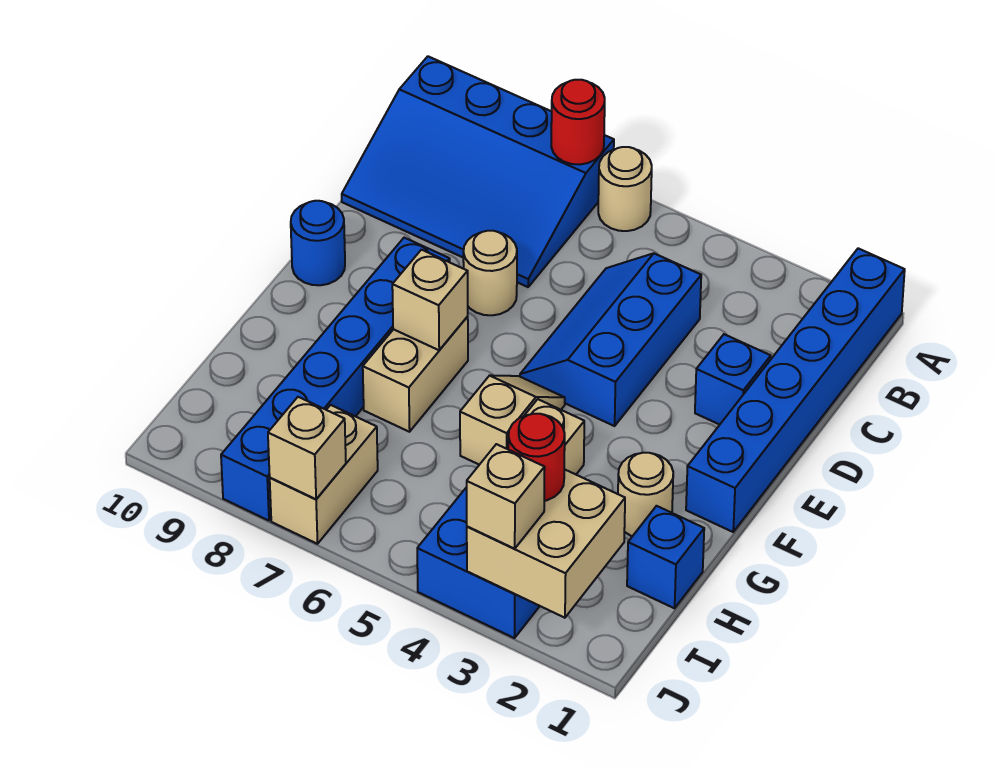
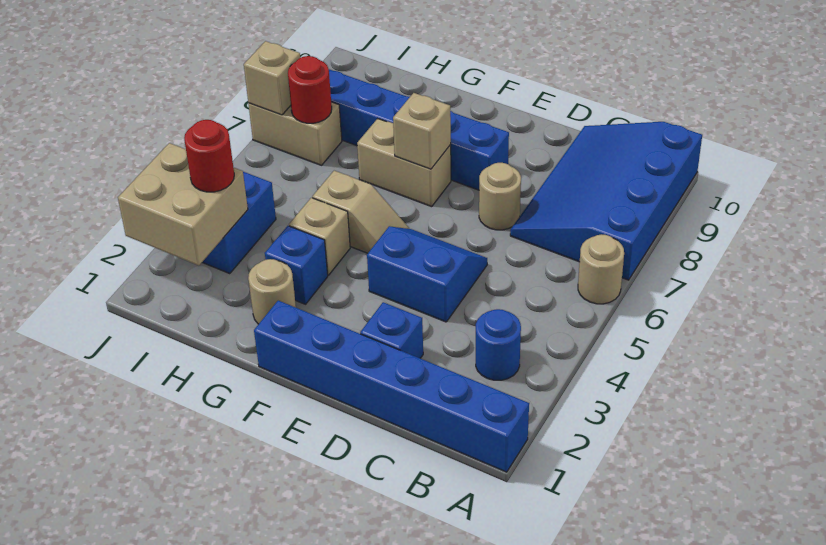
red 1x1 round brick [551,80,605,165] -> red 1x1 round brick moved to [288,56,332,123]
blue 2x3 slope [520,253,701,426] -> blue 2x2 slope [367,226,487,322]
blue 1x1 round brick [291,201,345,285] -> blue 1x1 round brick moved to [476,309,521,380]
blue 1x1 brick [627,506,704,608] -> blue 1x1 brick moved to [265,226,328,304]
tan 1x1 brick [467,444,545,549] -> none

